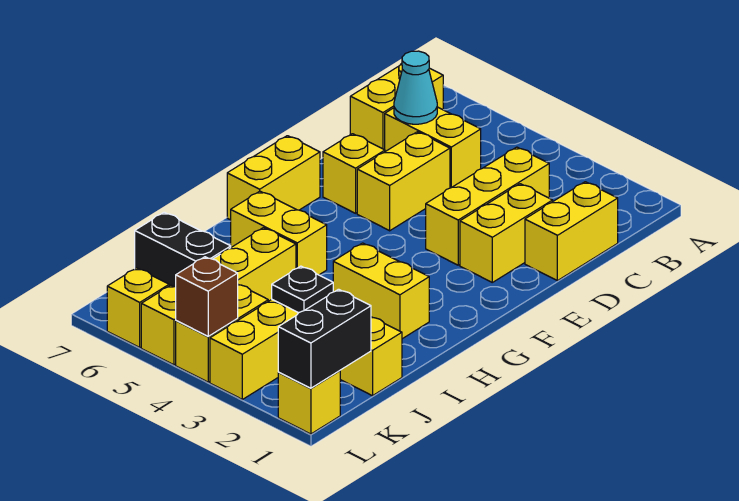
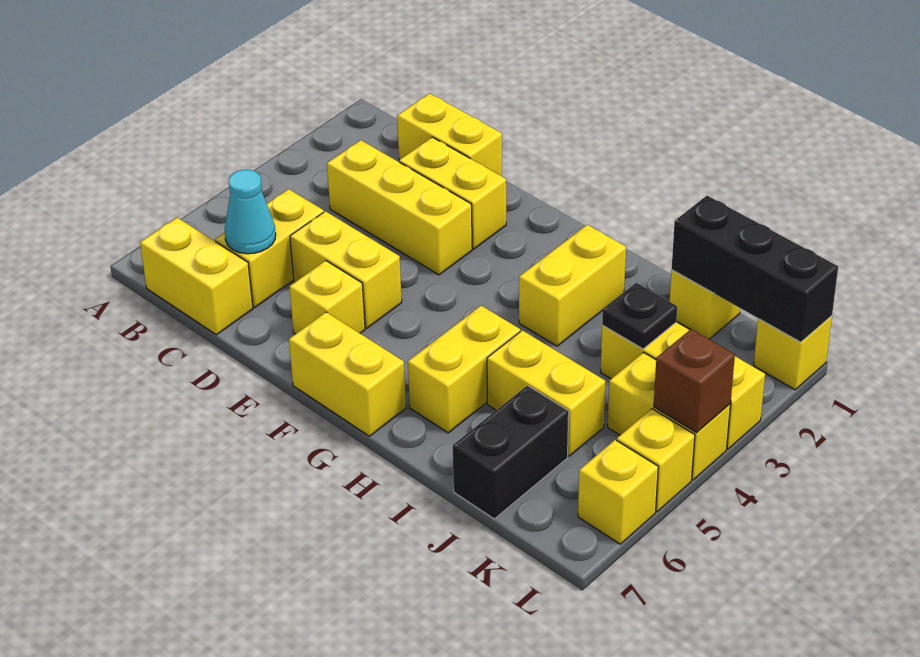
black 1x2 brick [278,289,371,388] -> black 1x3 brick [672,196,838,342]

